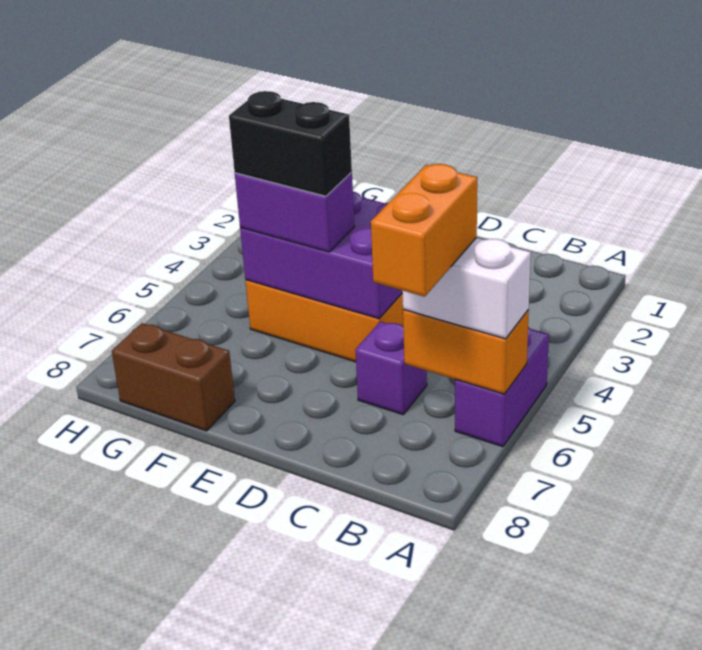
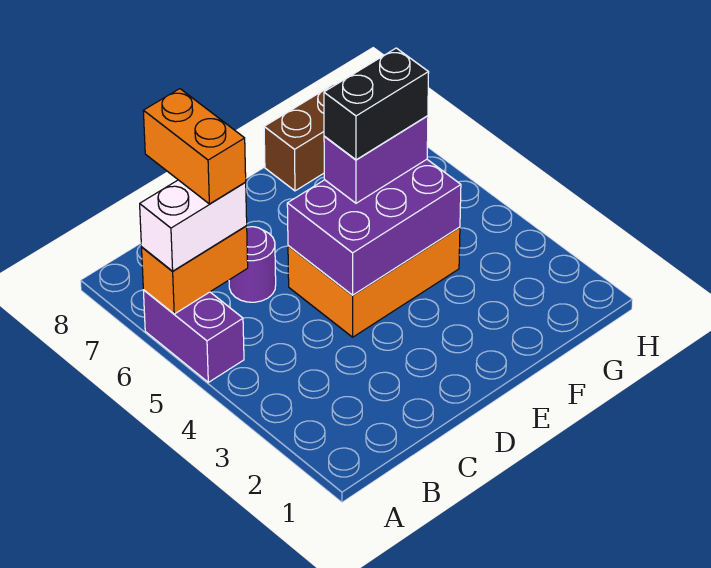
purple 1x1 brick [355,322,427,414] -> purple 1x1 round brick [229,227,276,302]

